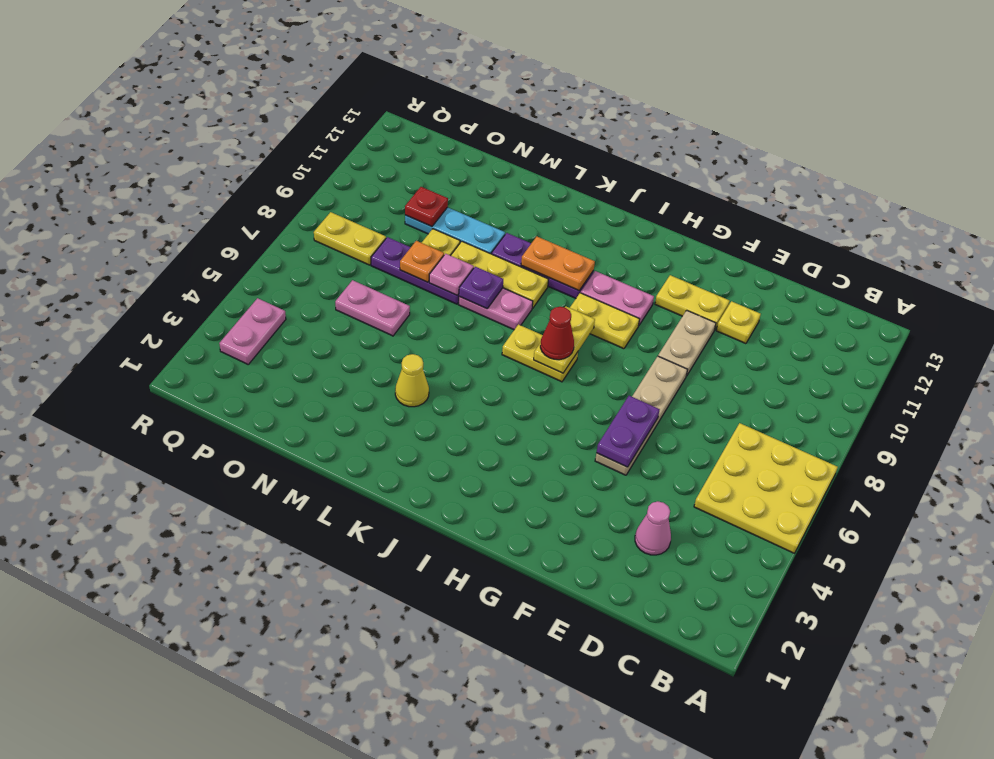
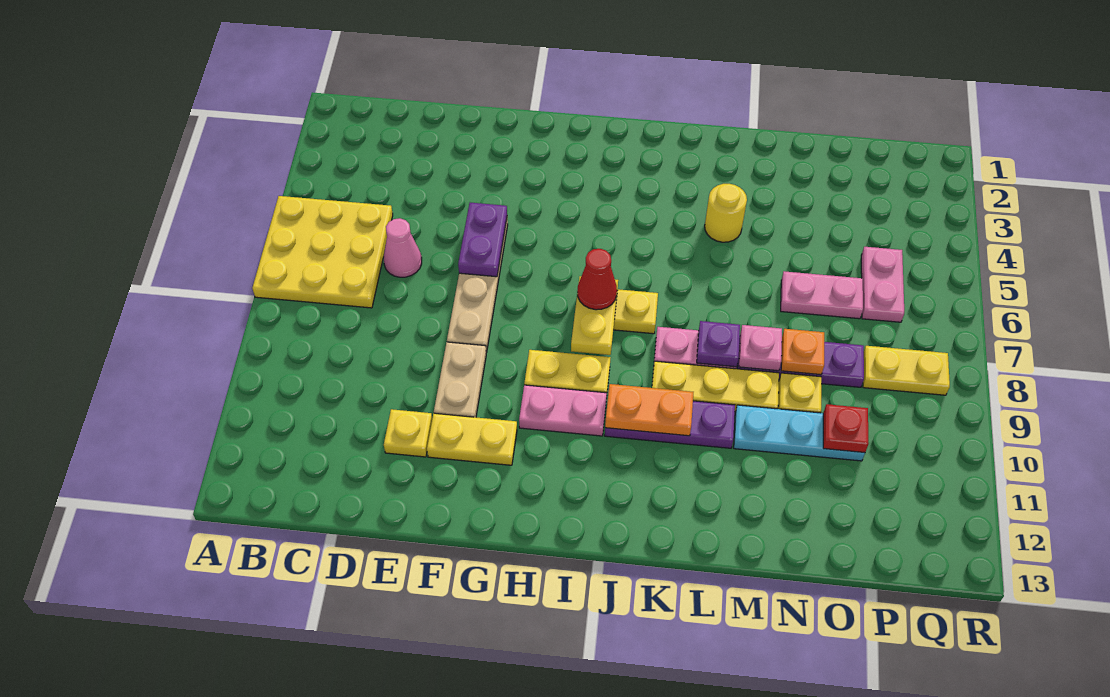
pink 1x1 cone [635,501,671,555] -> pink 1x1 cone moved to [384,218,422,277]
yellow 1x1 cone [395,354,429,407] -> yellow 1x1 round brick [705,184,747,242]
pink 1x2 plate [219,298,286,364] -> pink 1x2 plate moved to [861,247,904,322]

